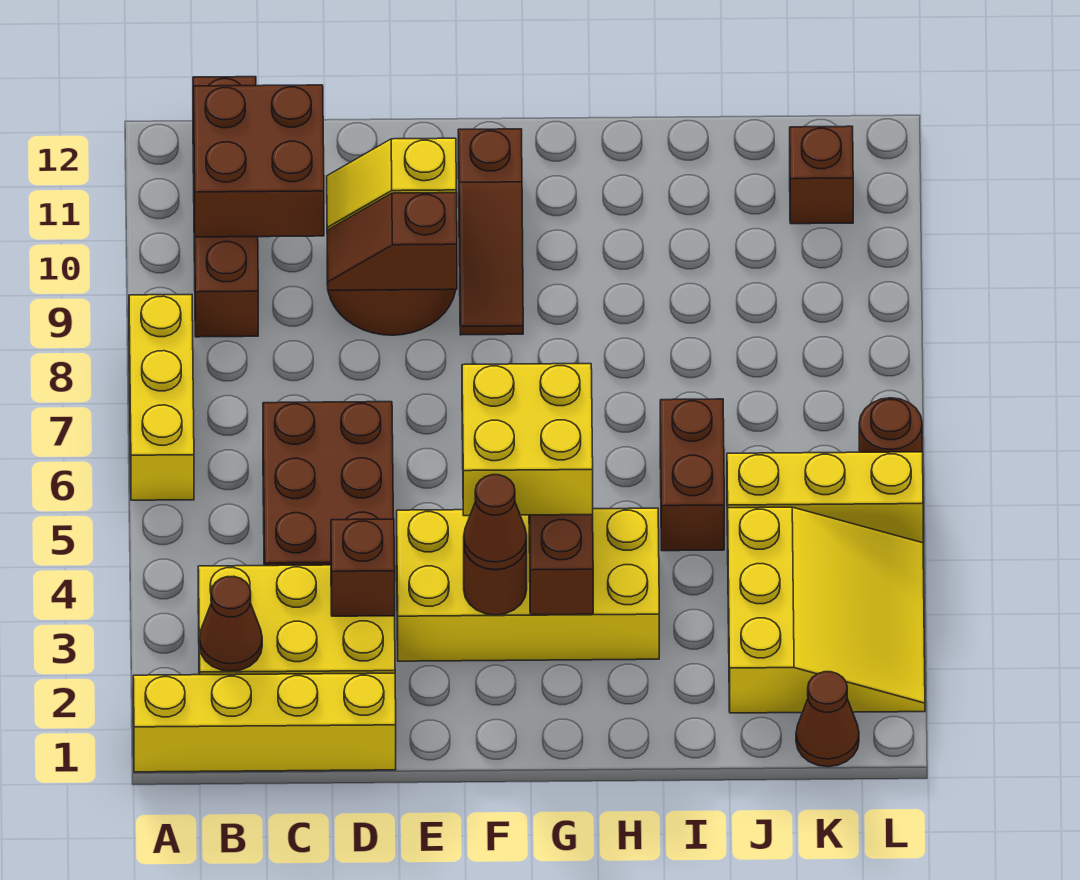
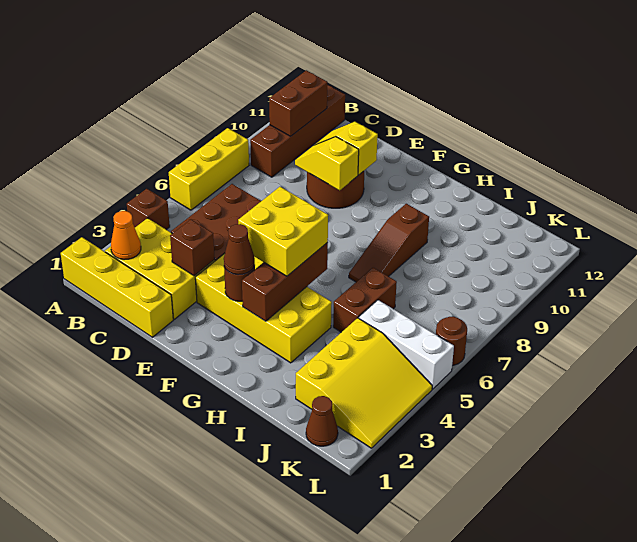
brown 1x1 cone [199,576,262,671] -> orange 1x1 cone [111,211,141,260]
brown 2x2 brick [194,85,324,237] -> brown 1x2 brick [269,70,327,136]
brown 1x2 slope [327,193,457,290] -> yellow 1x2 slope [295,137,359,190]
brown 1x3 slope [458,129,523,335] -> brown 1x3 slope moved to [349,204,429,282]
yellow 1x3 brick [727,452,923,543] -> white 1x3 brick [359,300,454,389]
brown 1x1 brick [790,126,853,224] -> brown 1x1 brick moved to [127,189,170,230]

